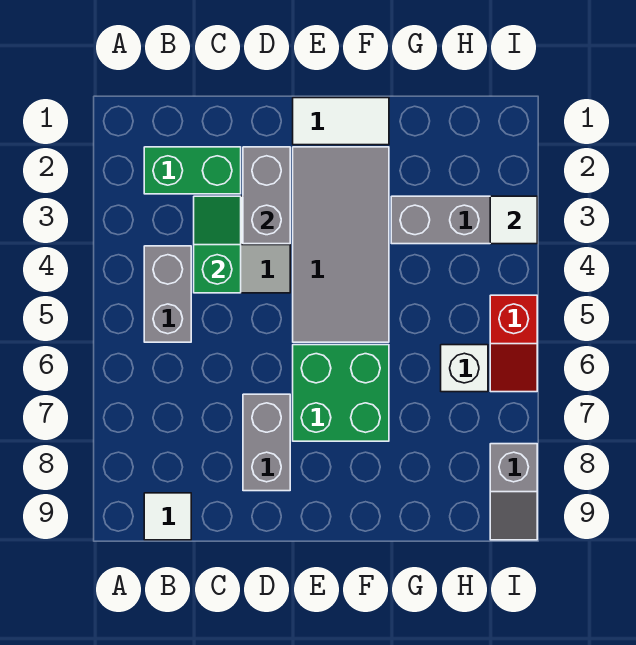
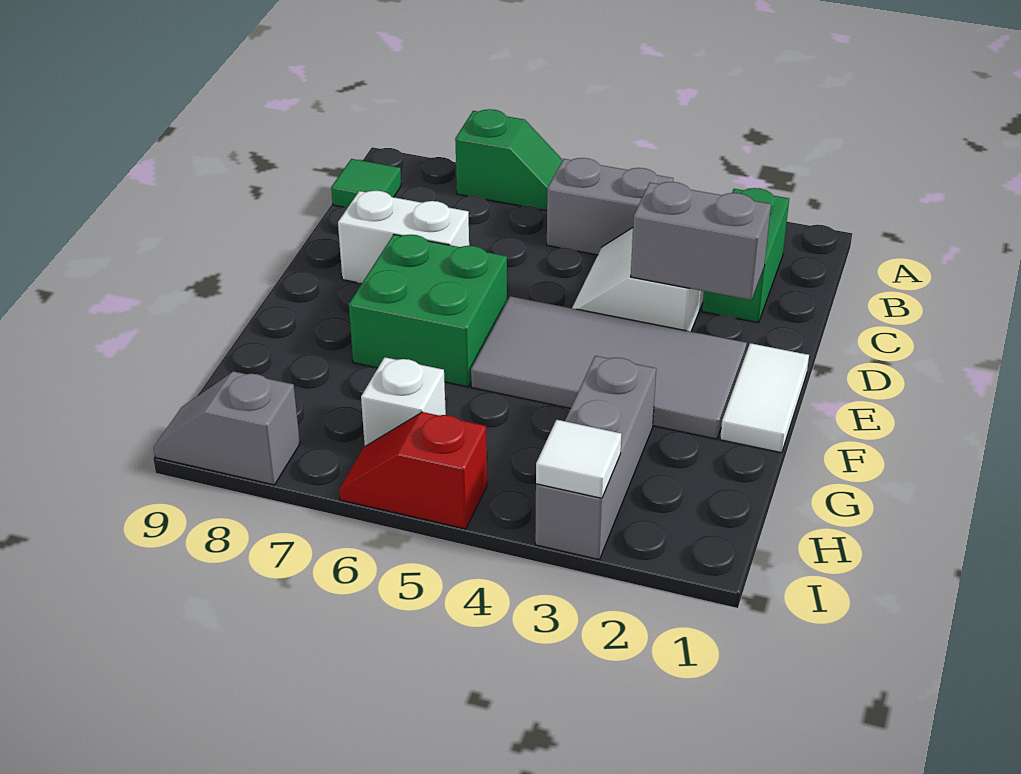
white 1x1 tile [144,493,191,540] -> green 1x1 tile [331,159,401,207]
green 1x2 slope [194,196,241,293] -> green 1x2 slope moved to [455,109,563,211]
grey 1x2 brick [243,394,290,491] -> white 1x2 brick [338,191,469,283]

